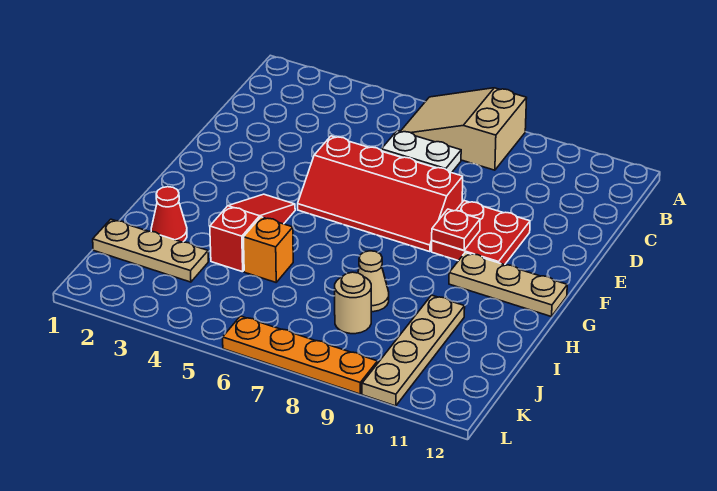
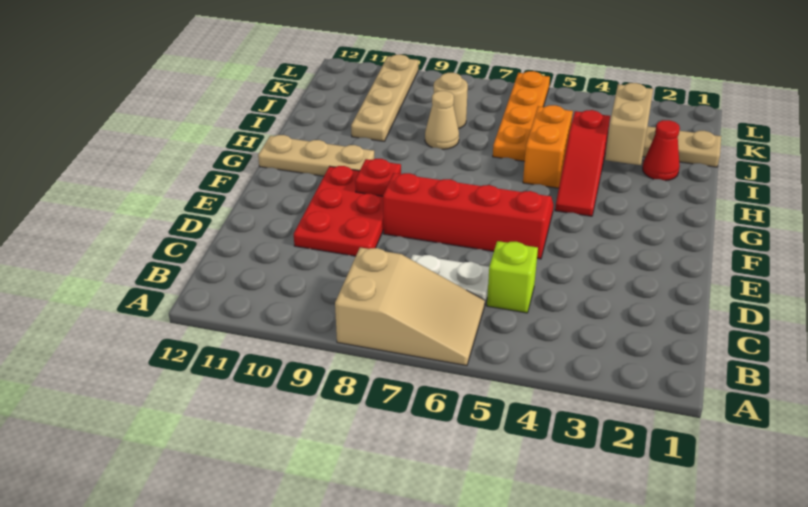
none -> lime 1x1 brick [487,241,538,313]
red 2x2 plate [432,201,530,265] -> red 2x3 plate [294,166,384,256]
none -> tan 1x2 brick [605,83,653,165]
orange 1x1 brick [244,217,293,282] -> orange 1x2 brick [523,105,573,188]
orange 1x4 plate [223,316,378,394] -> orange 1x4 plate turned to [493,71,550,161]

